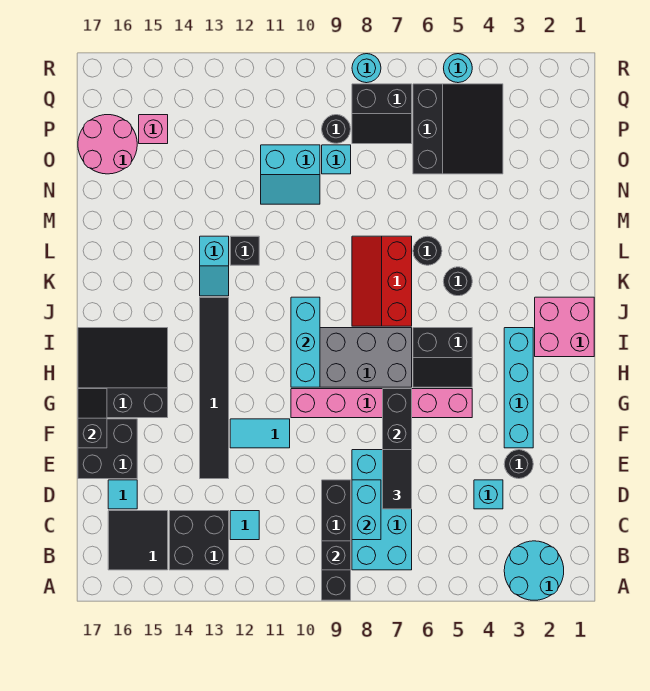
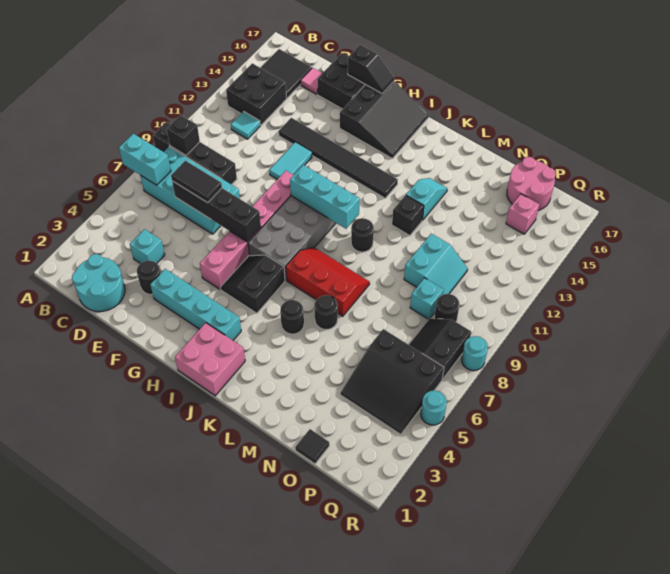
cyan 2x2 round brick [504,541,564,600] -> cyan 2x2 round brick moved to [72,254,125,312]
cyan 1x2 brick [352,480,381,540] -> cyan 1x2 brick moved to [119,134,171,185]
cyan 1x1 tile [108,480,137,509] -> pink 1x1 tile [301,68,322,94]
none -> black 1x1 round brick [351,218,374,252]
cyan 1x2 slope [200,236,229,296] -> cyan 1x2 slope turned to [406,178,447,220]
cyan 2x2 slope [261,145,320,204] -> cyan 2x2 slope turned to [404,234,468,294]
none -> black 1x1 tile [295,429,329,464]

